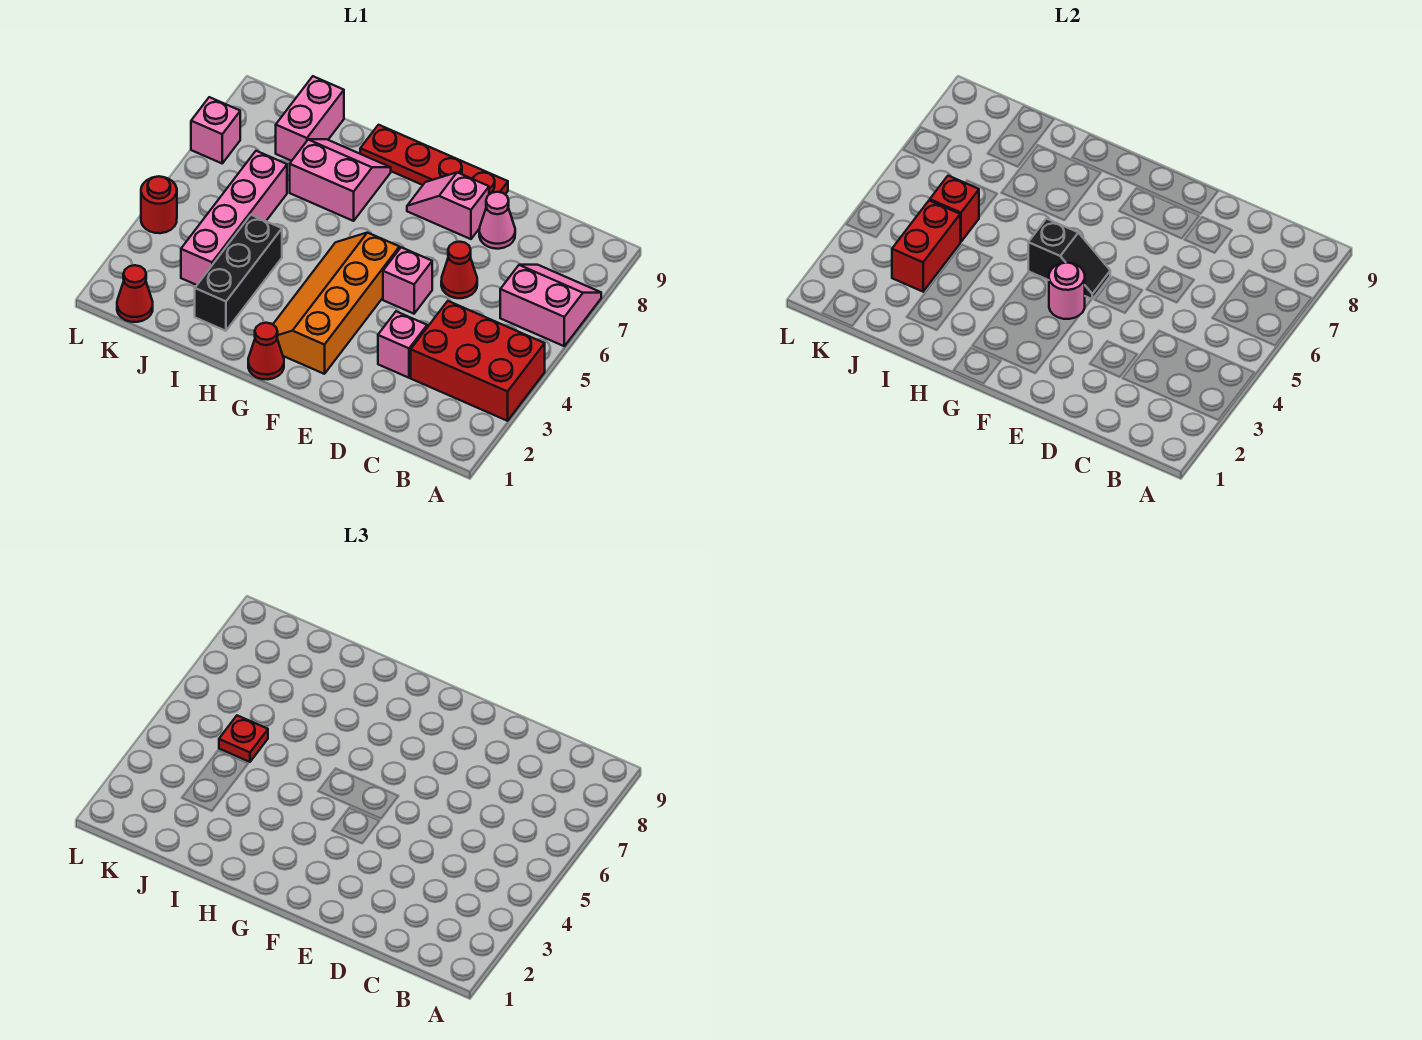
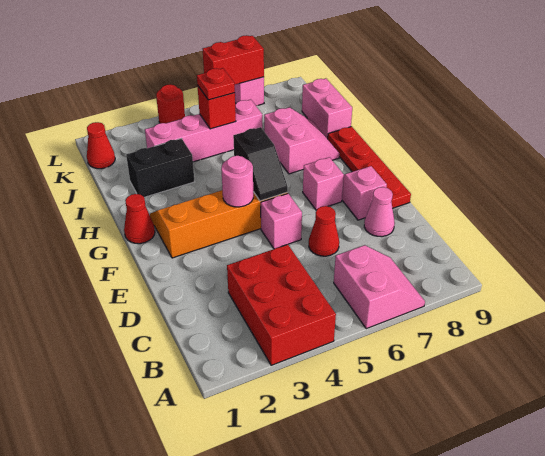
pink 1x1 brick [378,311,427,378] -> pink 1x1 brick moved to [303,157,344,210]
black 1x3 brick [195,215,282,331] -> black 1x2 brick [126,139,195,197]
red 1x2 brick [892,201,960,292] -> red 1x2 brick moved to [203,35,264,85]
pink 1x2 brick [276,76,344,161] -> pink 1x2 brick turned to [302,78,352,139]

